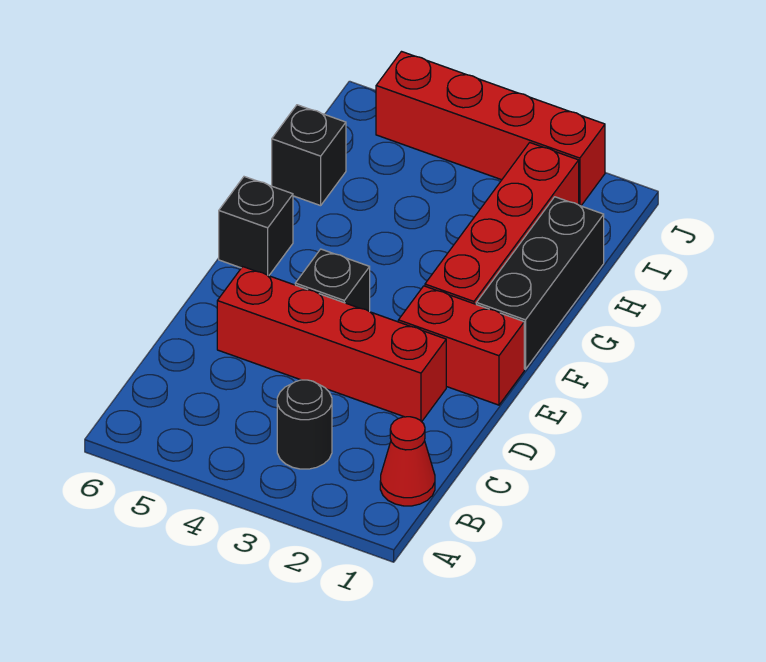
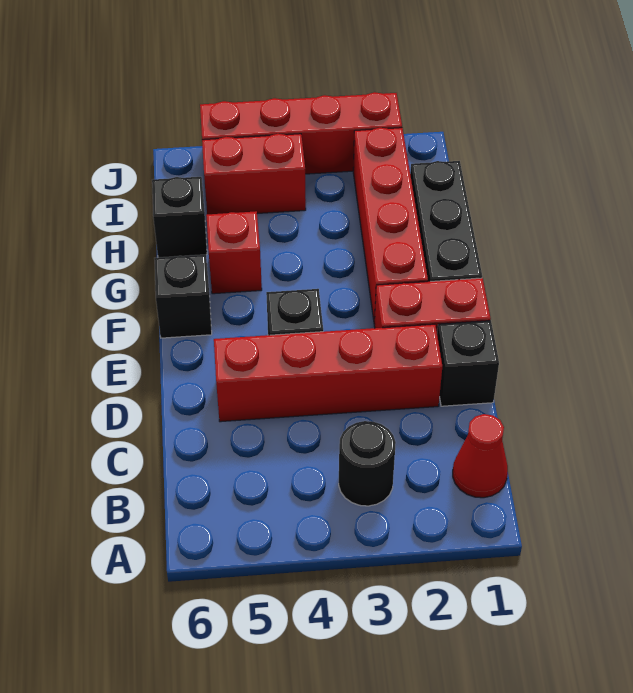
none -> black 1x1 brick [437,321,499,406]
none -> red 1x1 brick [206,211,262,294]
none -> red 1x2 brick [202,134,306,214]

